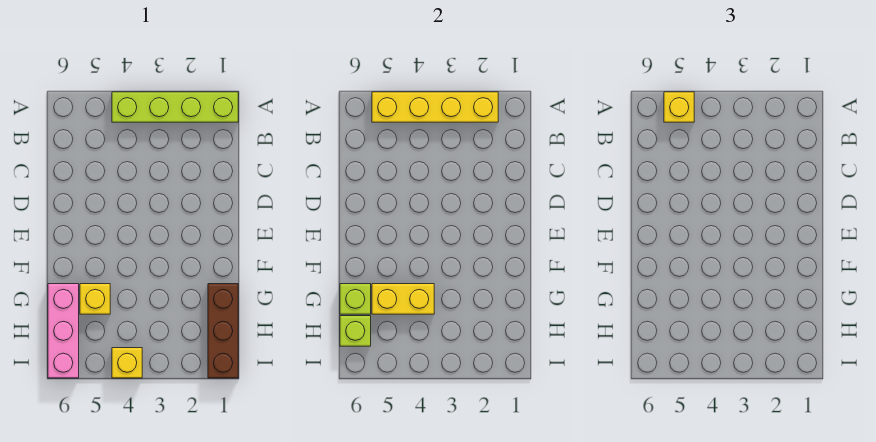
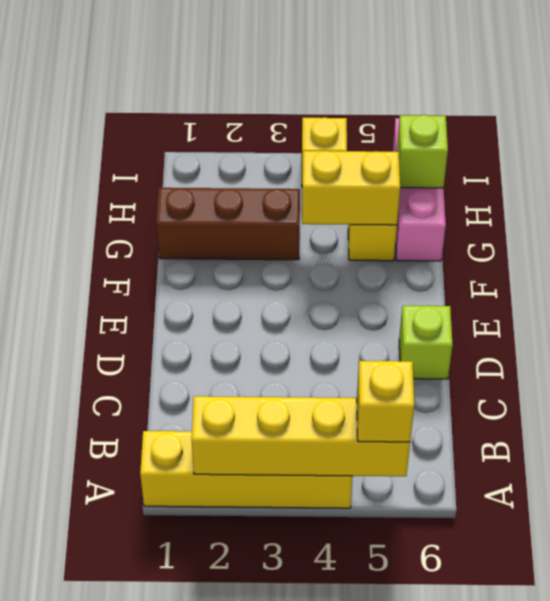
lime 1x4 brick [112,92,238,122] -> yellow 1x4 brick [140,431,353,508]
brown 1x3 brick [208,284,238,378] -> brown 1x3 brick turned to [156,188,300,260]
lime 1x1 brick [340,284,371,314] -> lime 1x1 brick moved to [399,306,453,379]

